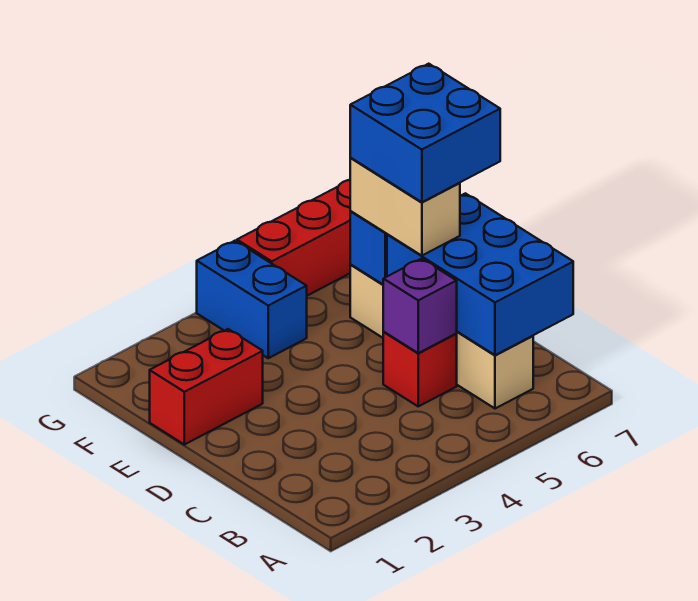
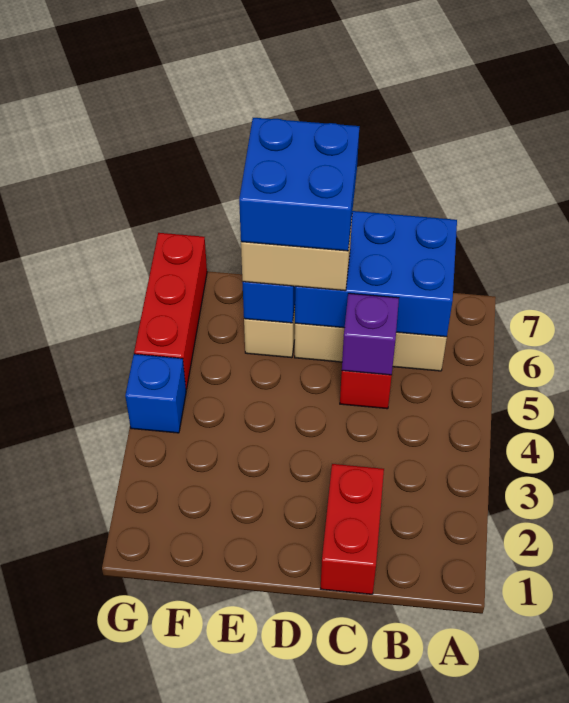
red 1x2 brick [150,329,263,445] -> red 1x2 brick moved to [321,464,384,594]
blue 1x2 brick [197,241,307,358] -> blue 1x1 brick [125,354,186,433]

